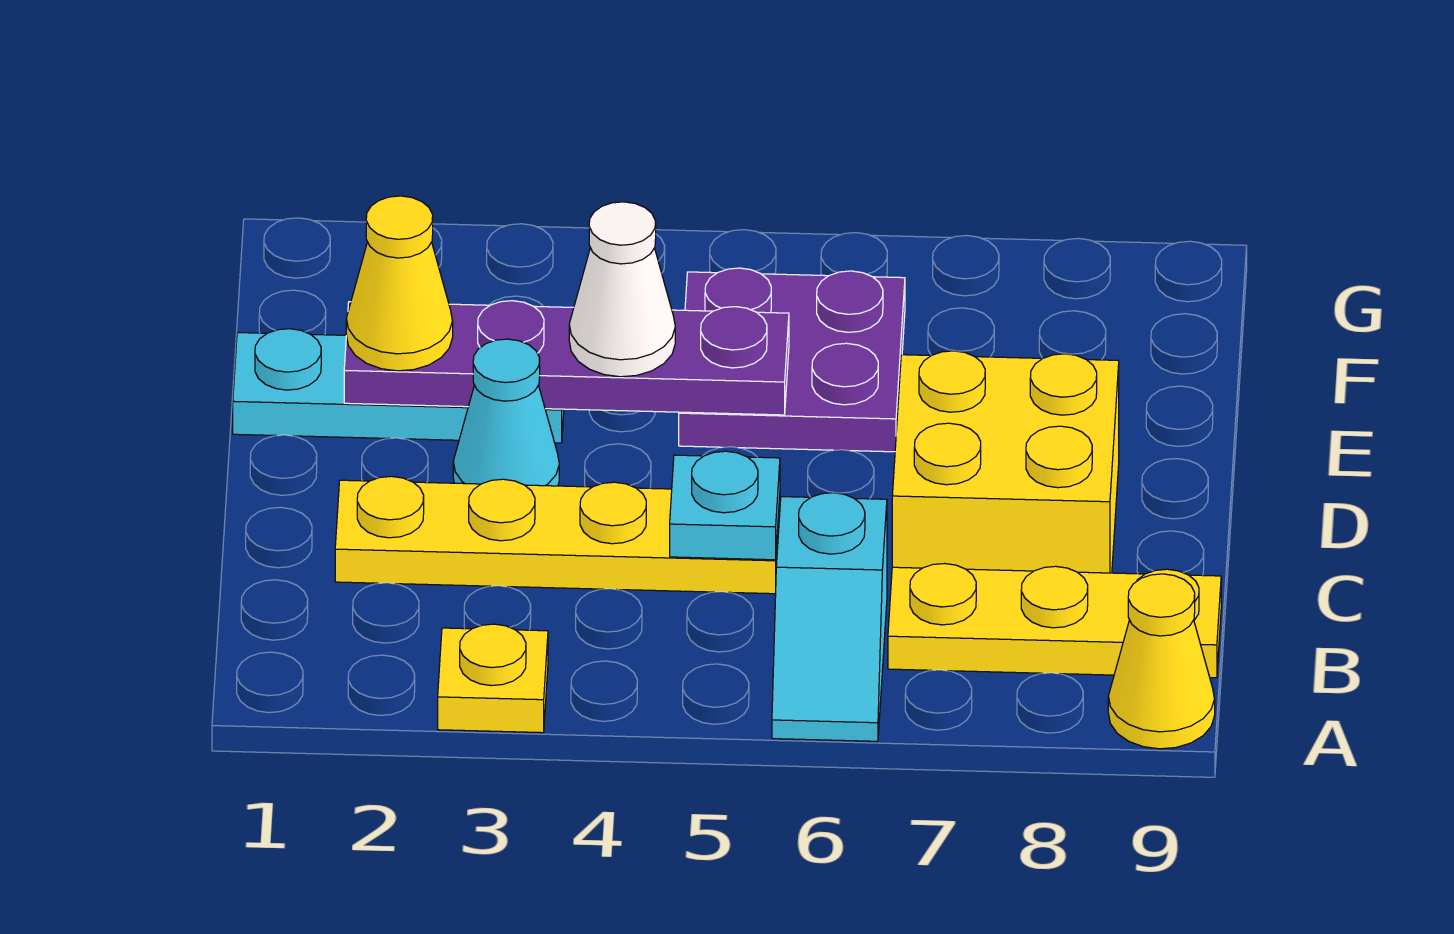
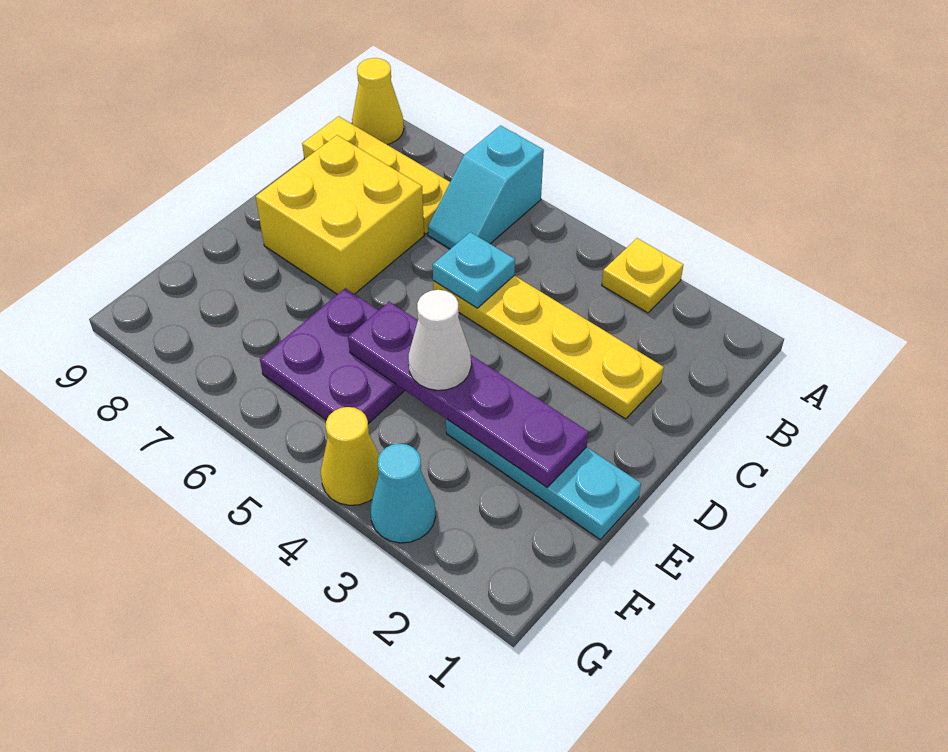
cyan 1x2 slope [772,493,887,741] -> cyan 1x2 slope turned to [428,126,544,249]
cyan 1x1 cone [453,339,559,486] -> cyan 1x1 cone moved to [370,444,436,543]
yellow 1x1 cone [346,196,453,371] -> yellow 1x1 cone moved to [321,407,379,505]

